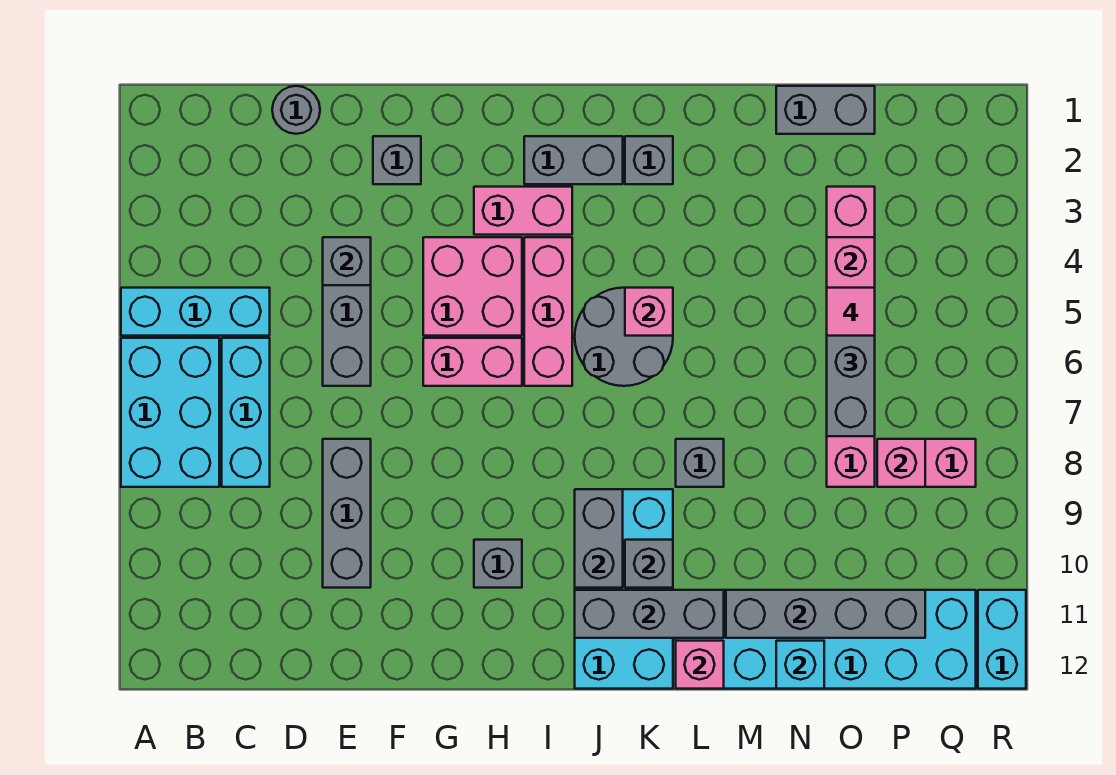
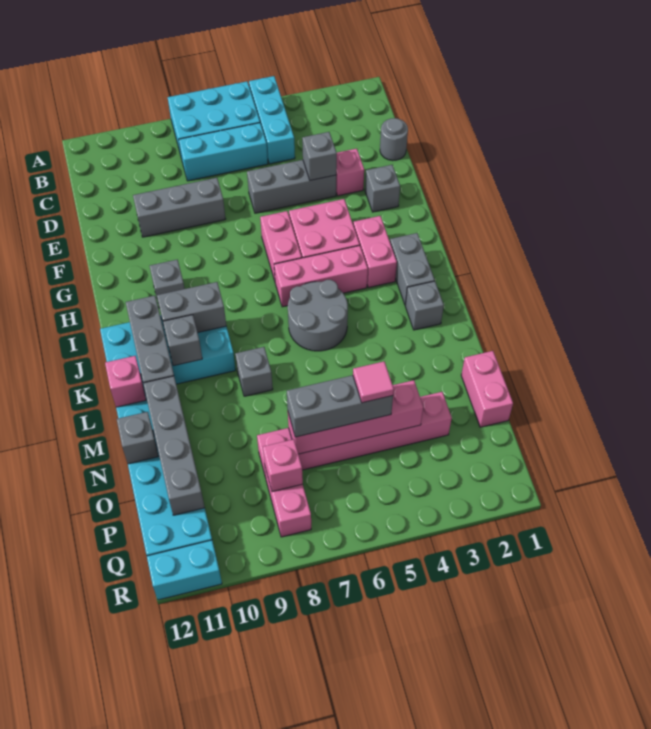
pink 1x1 brick [625,288,673,336] -> pink 1x1 brick moved to [336,149,364,196]
grey 1x2 brick [776,86,875,134] -> pink 1x2 brick [461,351,513,427]
cyan 1x1 brick [776,641,824,689] -> grey 1x1 brick [117,412,158,464]

